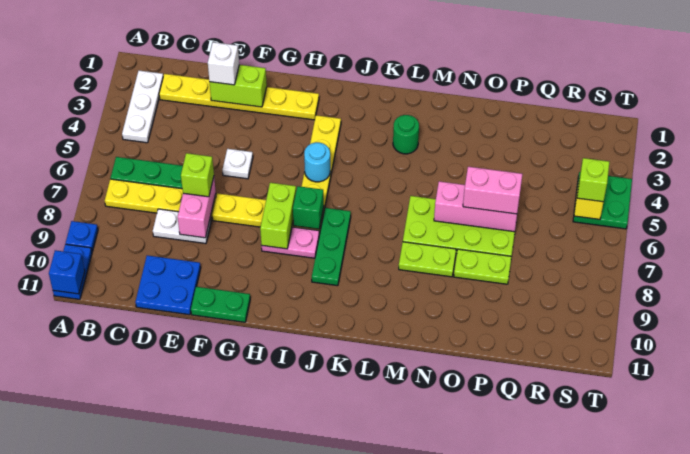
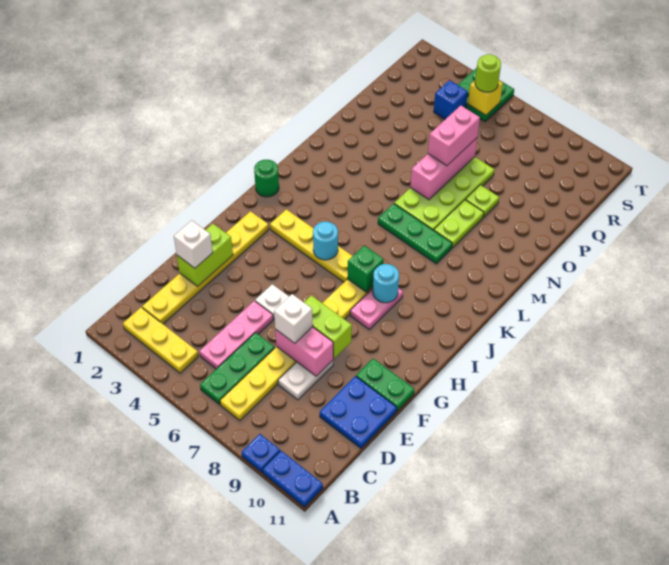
blue 1x1 brick [49,250,85,294] -> blue 1x1 brick moved to [434,80,468,119]
white 1x3 plate [122,71,163,143] -> yellow 1x3 plate [123,307,198,373]
none -> pink 1x3 plate [200,301,273,369]
lime 1x1 brick [181,153,214,197] -> white 1x1 brick [274,294,313,343]
green 1x2 plate [191,287,250,322] -> green 1x2 plate turned to [356,359,414,411]
lime 1x2 brick [260,183,296,249] -> lime 1x2 brick moved to [304,295,352,358]
none -> cyan 1x1 round brick [373,264,399,303]
green 1x3 plate [312,208,351,286] -> green 1x3 plate moved to [378,204,452,264]
green 1x1 round brick [393,115,419,154] -> green 1x1 round brick moved to [254,160,279,197]
lime 1x2 plate [454,249,511,284] -> lime 1x1 plate [465,185,499,217]
lime 1x1 brick [577,158,609,202] -> lime 1x1 round brick [475,54,501,92]

